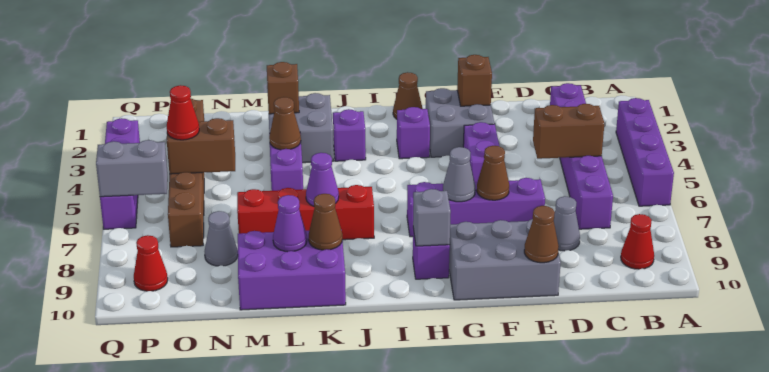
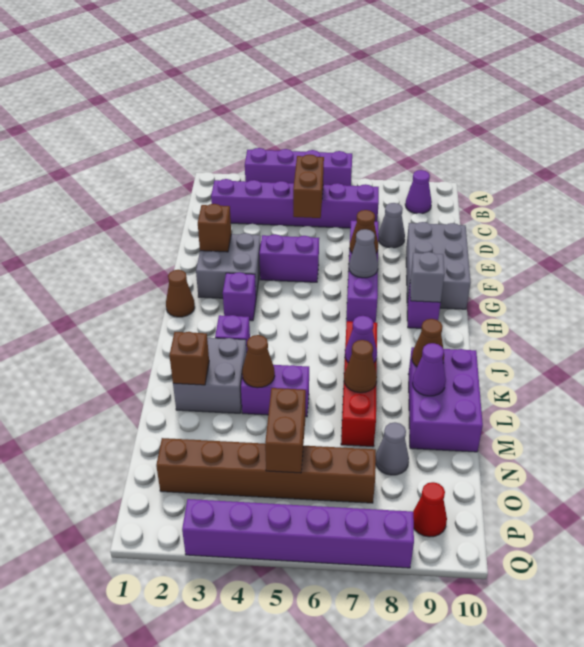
red 1x1 cone [621,214,654,269] -> purple 1x1 cone [405,170,432,214]
brown 1x1 cone [524,206,559,263] -> brown 1x1 cone moved to [344,340,377,393]
red 1x1 cone [167,85,199,140] -> none
grey 1x2 brick [96,140,168,197] -> none
purple 1x4 brick [100,118,140,229] -> purple 1x6 brick [182,499,414,568]

